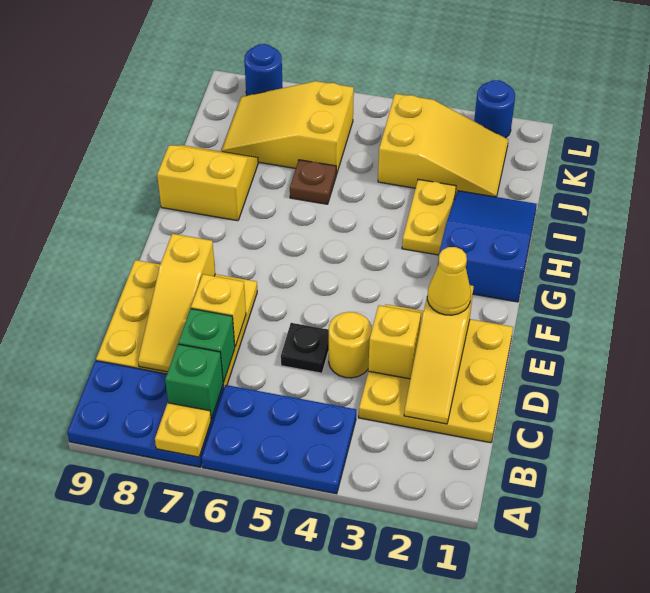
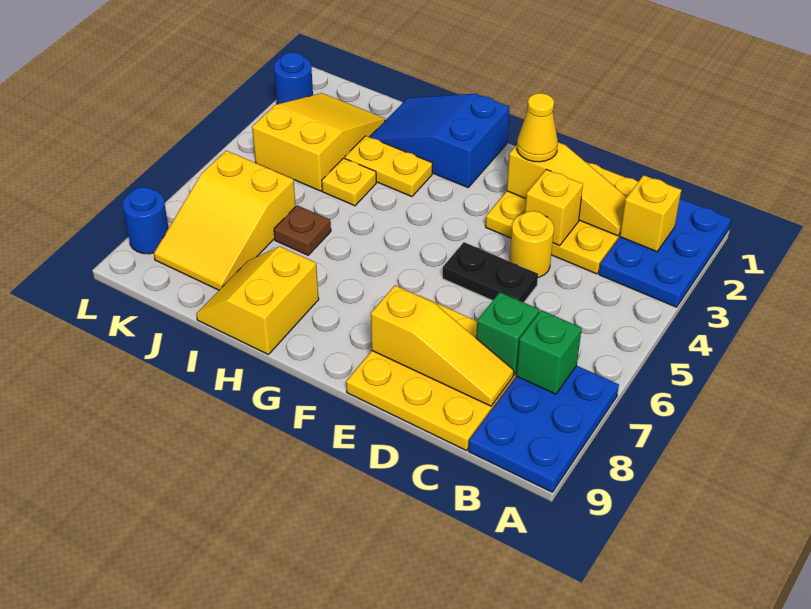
blue 2x3 plate [202,385,356,494] -> blue 2x3 plate moved to [599,199,731,307]
yellow 1x1 plate [155,403,211,457] -> yellow 1x1 plate moved to [322,158,376,206]
black 1x1 plate [281,323,329,373] -> black 1x2 plate [443,242,538,302]
yellow 1x1 brick [191,274,246,346] -> yellow 1x1 brick moved to [620,175,681,252]

